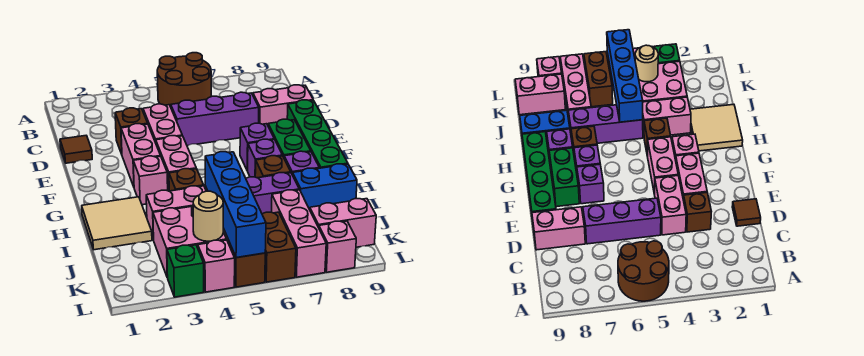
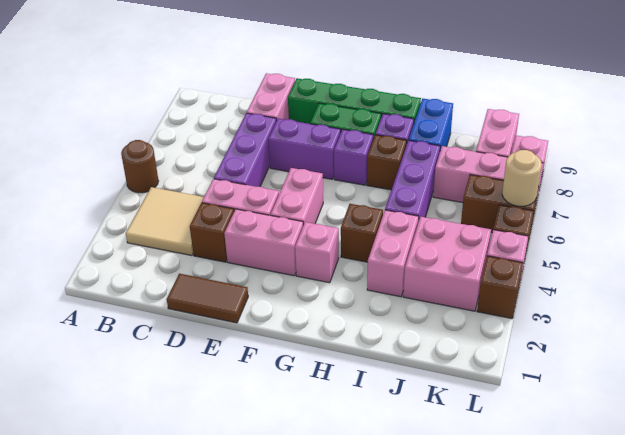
brown 2x2 round brick [157,53,211,107] -> brown 1x1 round brick [121,140,158,193]
brown 1x1 tile [60,135,92,163] -> brown 1x2 tile [167,274,248,323]
pink 1x2 brick [156,136,196,191] -> pink 1x2 brick turned to [271,168,323,225]
purple 1x1 brick [240,123,274,171] -> purple 1x2 brick [268,119,341,179]
tan 2x2 tile [82,197,152,250] -> tan 2x2 tile moved to [126,187,204,256]
blue 1x4 brick [205,152,266,258] -> none
tan 1x1 round brick [193,191,223,241] -> tan 1x1 round brick moved to [502,150,542,206]
green 1x1 brick [167,245,204,297] -> brown 1x1 brick [477,256,523,319]

